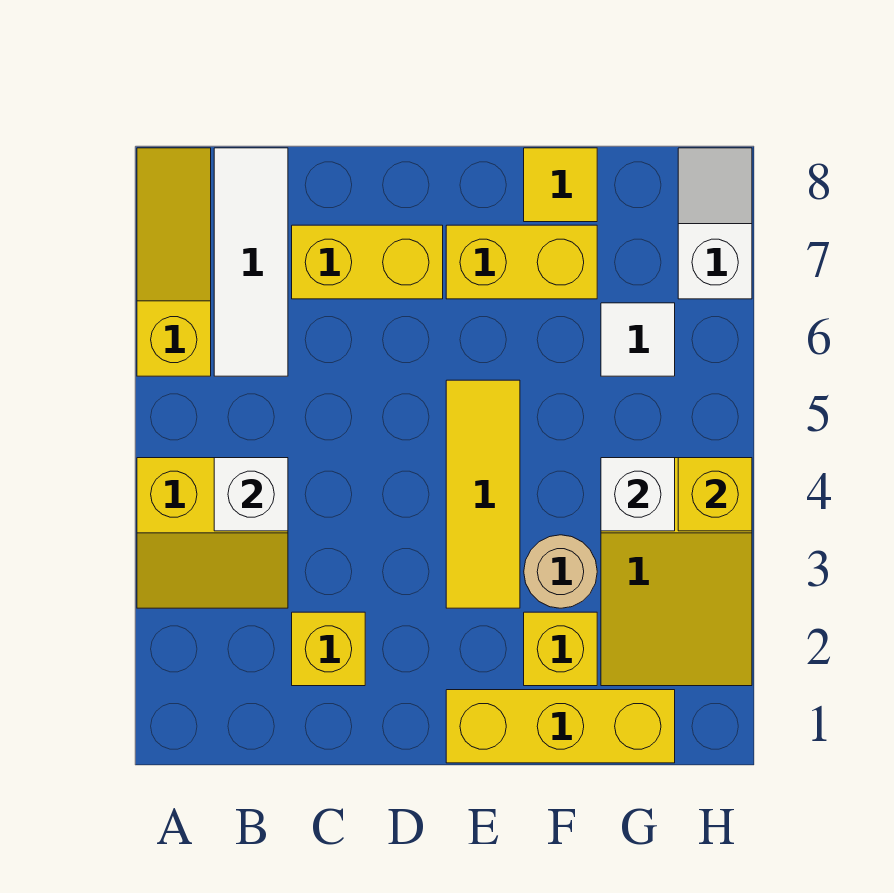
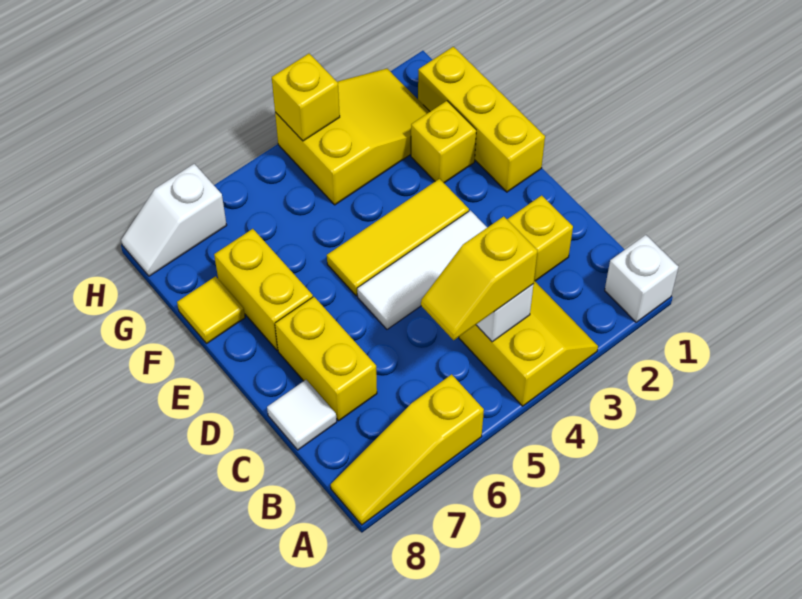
none -> yellow 1x2 slope [421,216,538,340]
white 1x3 tile [214,148,288,376] -> white 1x3 tile moved to [357,210,487,329]
tan 1x1 round brick [524,535,597,608] -> none
white 1x1 brick [601,458,675,531] -> white 1x1 brick moved to [605,235,679,322]
white 1x1 tile [601,303,675,376] -> white 1x1 tile moved to [267,380,337,450]

